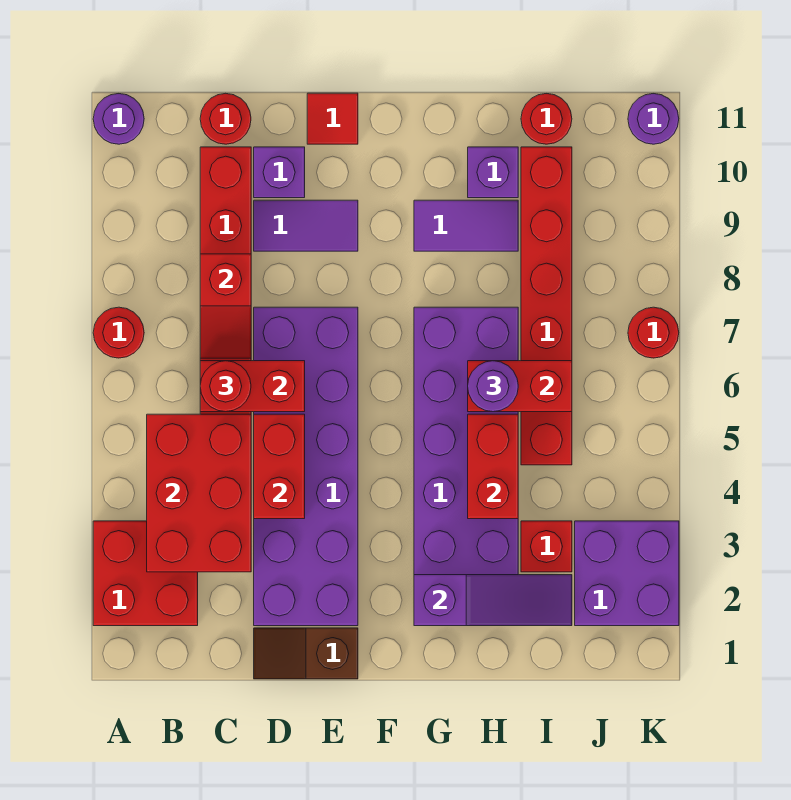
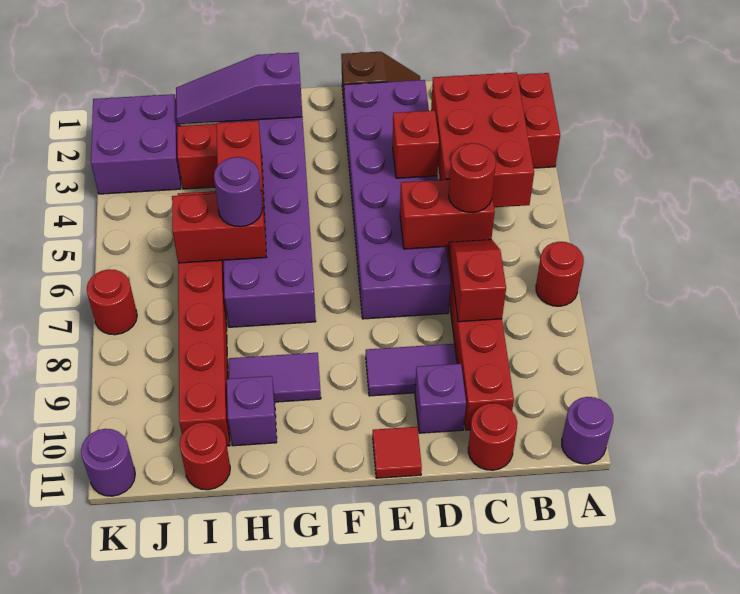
red 1x2 brick [254,414,305,519] -> red 1x1 brick [393,110,439,178]

